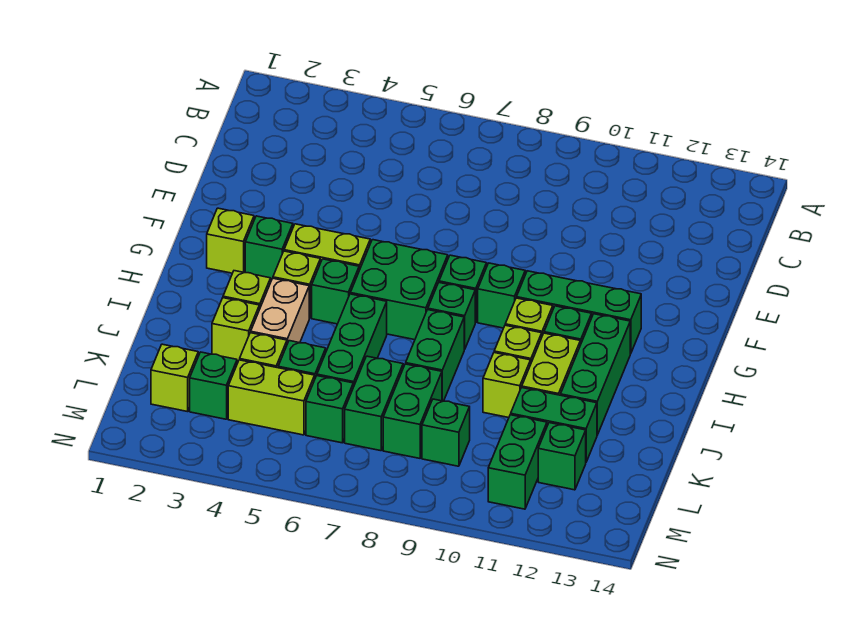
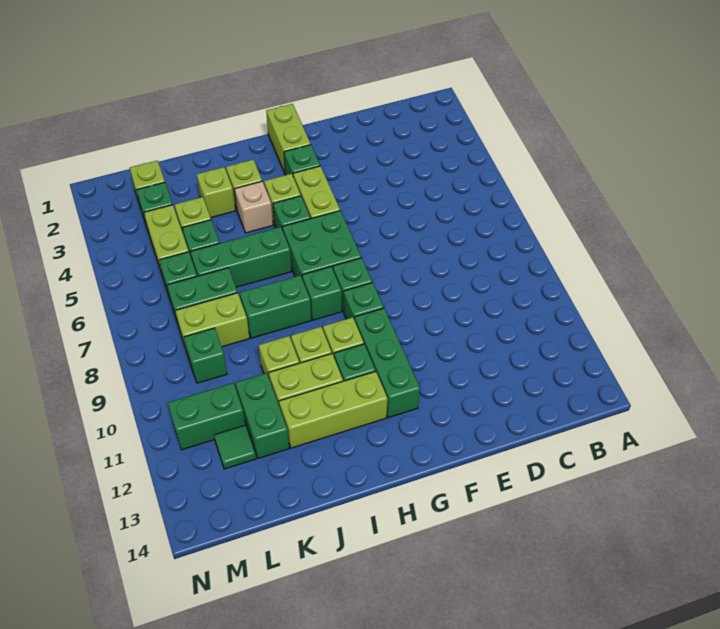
lime 1x1 brick [207,208,254,273] -> lime 1x2 brick [266,104,311,173]
green 1x3 brick [561,314,630,435] -> lime 1x3 brick [279,372,388,448]
tan 1x2 brick [251,278,309,344] -> tan 1x1 brick [235,181,273,233]
green 1x2 brick [383,364,442,458] -> lime 1x2 brick [175,293,250,352]
green 1x1 brick [538,423,586,490] -> green 1x1 tile [214,425,256,469]

